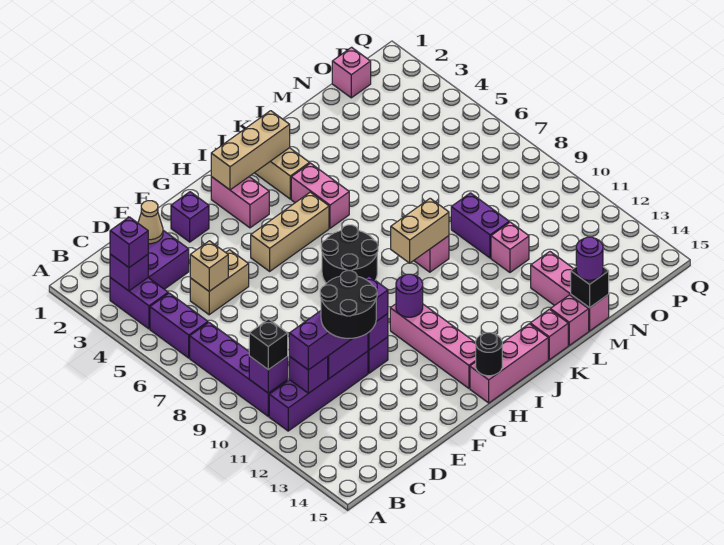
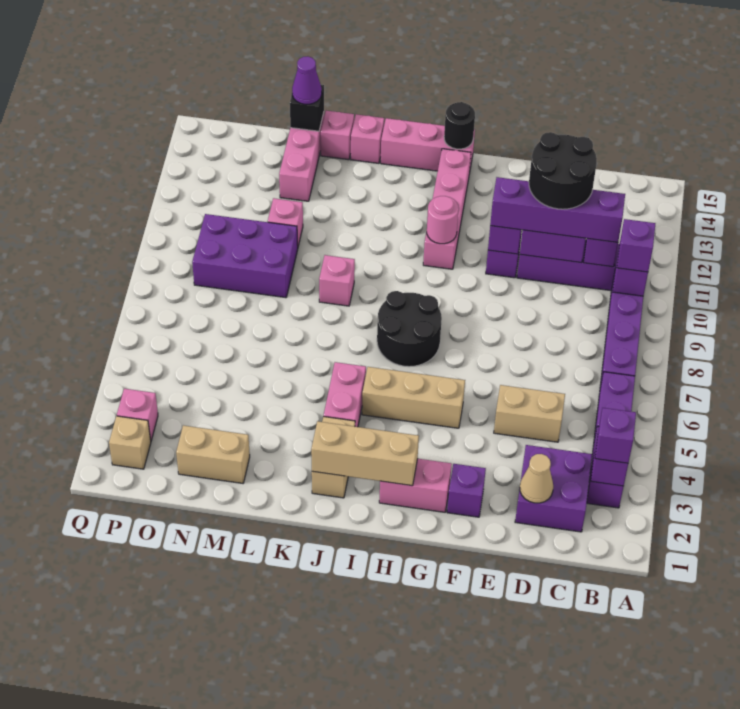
black 1x1 brick [249,319,288,370] -> purple 1x1 brick [617,219,655,272]
tan 1x1 brick [190,241,228,291] -> tan 1x1 brick moved to [109,416,151,469]
pink 1x2 brick [211,177,269,228] -> pink 1x2 brick turned to [379,459,452,512]
purple 1x1 round brick [396,274,423,317] -> pink 1x1 round brick [427,196,459,244]
tan 1x2 brick [391,198,449,263] -> tan 1x2 brick moved to [176,425,250,483]
purple 1x2 brick [451,193,509,258] -> purple 2x3 brick [192,214,298,298]
purple 1x1 round brick [576,237,603,280] -> purple 1x1 cone [292,56,322,104]
pink 1x1 brick [332,47,371,98] -> pink 1x1 brick moved to [117,389,158,441]

